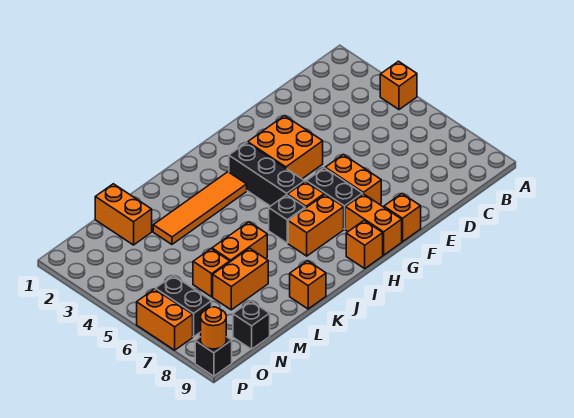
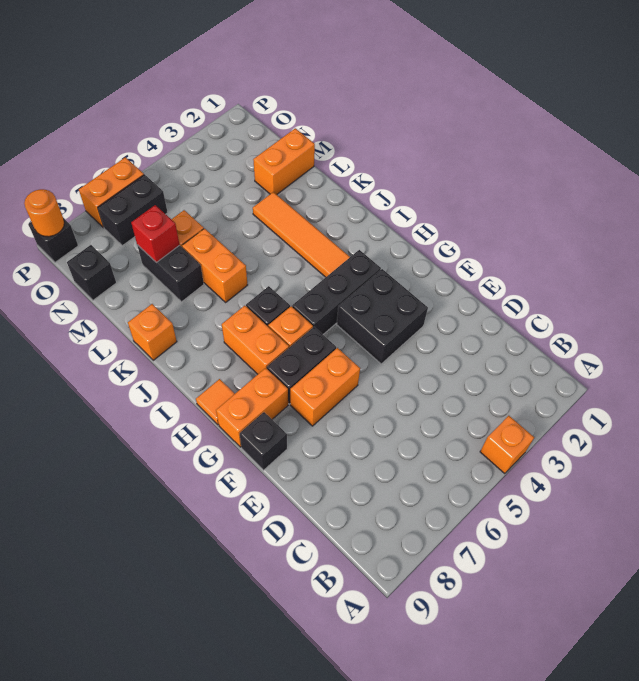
orange 2x2 brick [248,116,323,179] -> black 2x2 brick [337,269,428,364]
orange 1x1 brick [384,194,421,242] -> black 1x1 brick [240,412,287,470]
orange 1x1 brick [346,220,383,268] -> orange 1x1 tile [196,379,235,425]
orange 1x2 brick [213,248,268,310] -> black 1x2 brick [137,245,204,302]
none -> red 1x1 brick [131,205,180,262]

